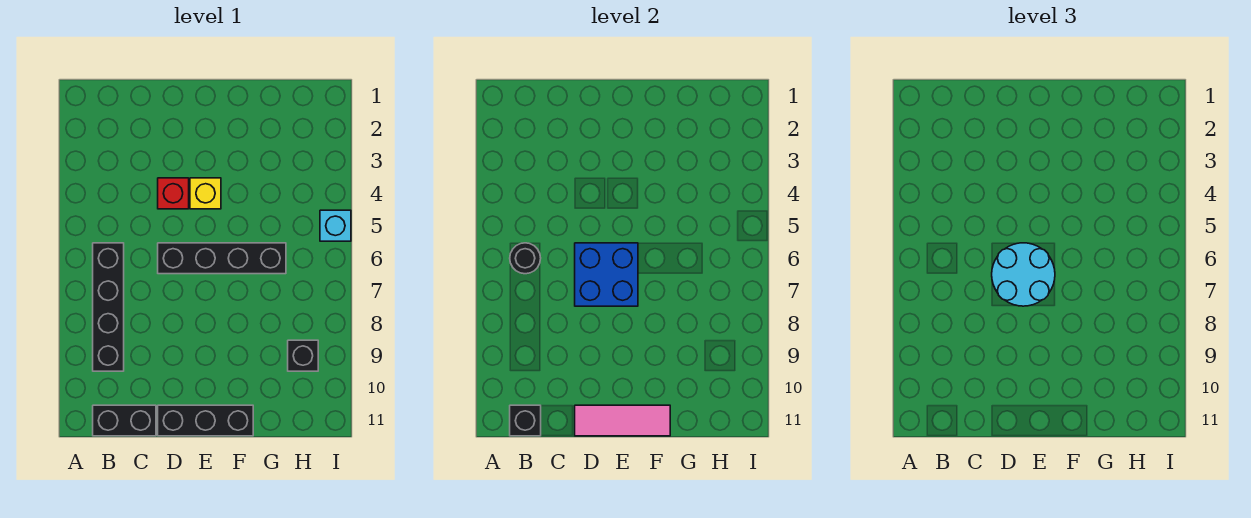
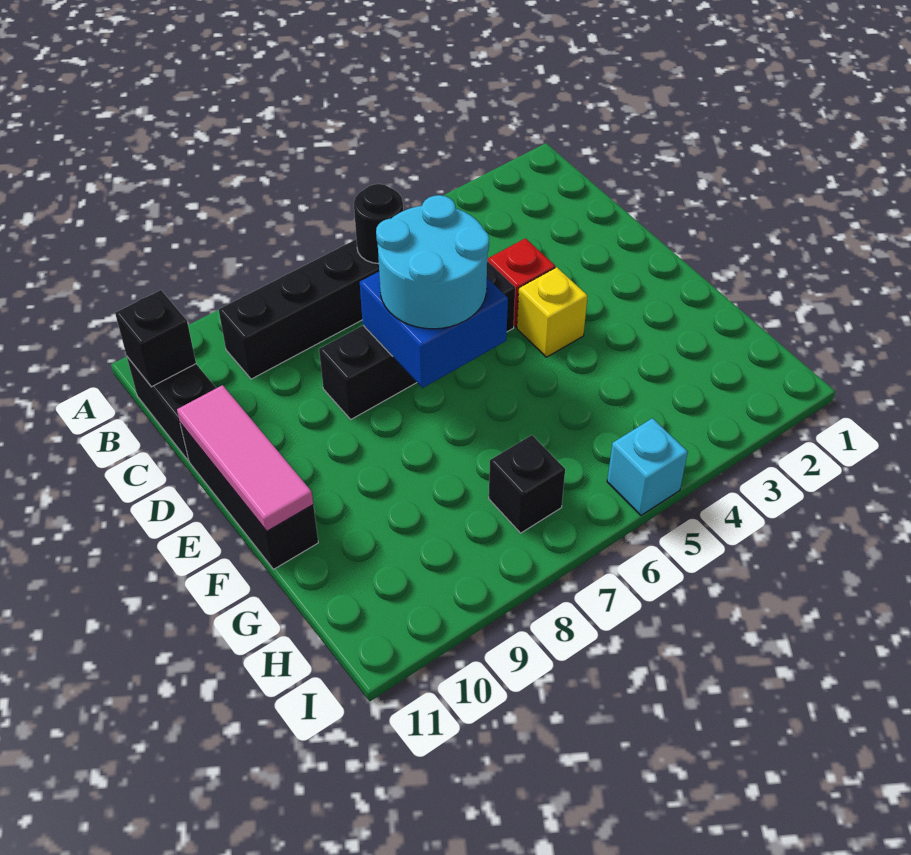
black 1x4 brick [158,243,286,274] -> black 1x4 brick turned to [319,261,515,419]
black 1x1 brick [288,340,318,371] -> black 1x1 brick moved to [489,435,565,533]

